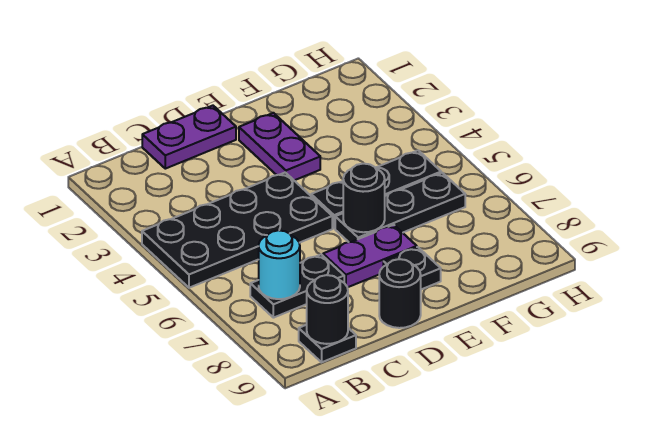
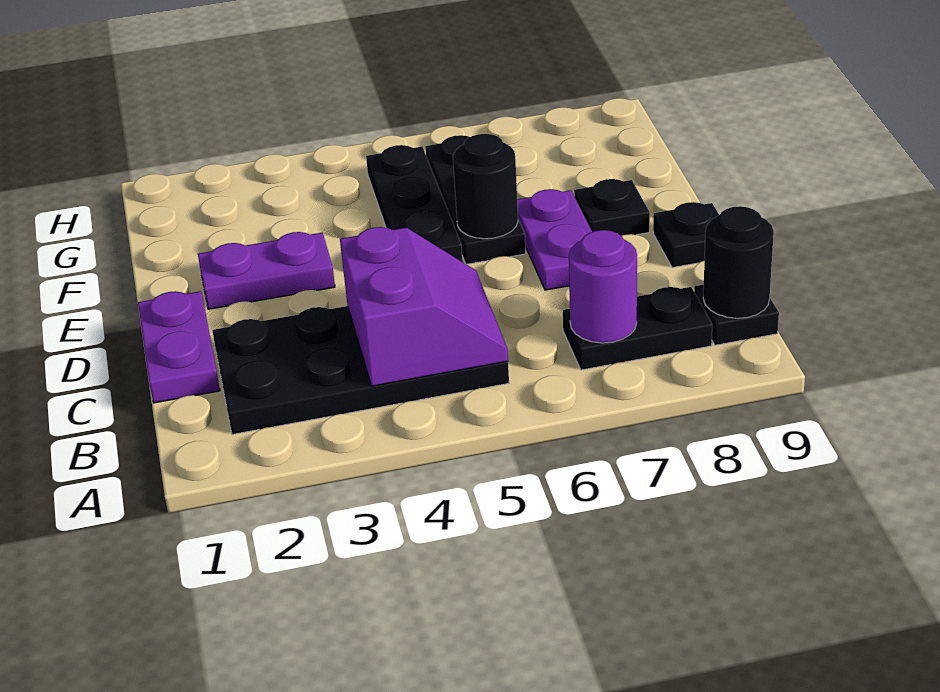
black 2x4 plate [142,172,332,288] -> black 2x4 plate turned to [212,306,509,434]
none -> purple 2x2 slope [340,227,508,386]
black 1x2 plate [250,254,344,318] -> black 1x2 plate turned to [563,287,712,370]
cyan 1x1 round brick [259,230,300,299] -> purple 1x1 round brick [569,230,637,343]
black 1x1 round brick [379,259,421,328] -> black 1x1 plate [653,202,719,268]

